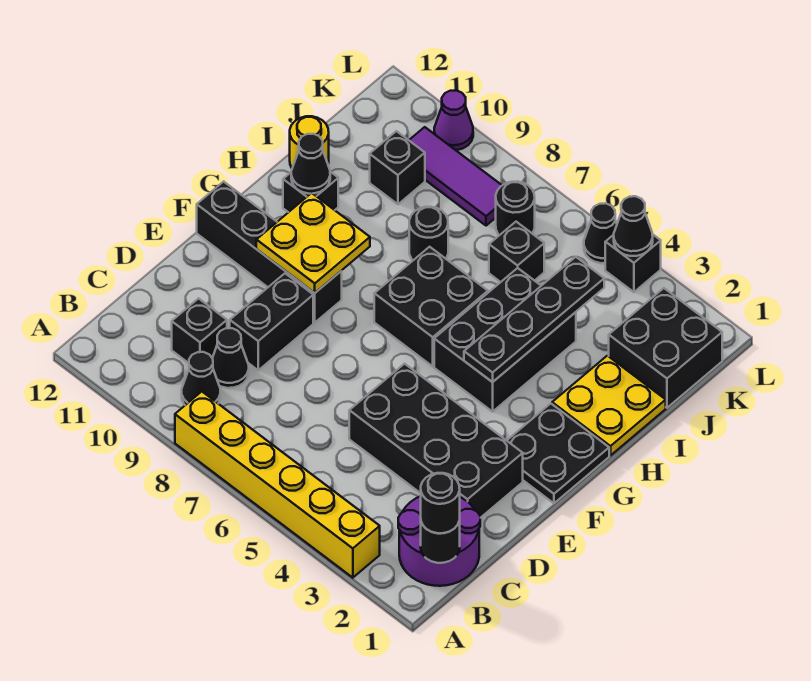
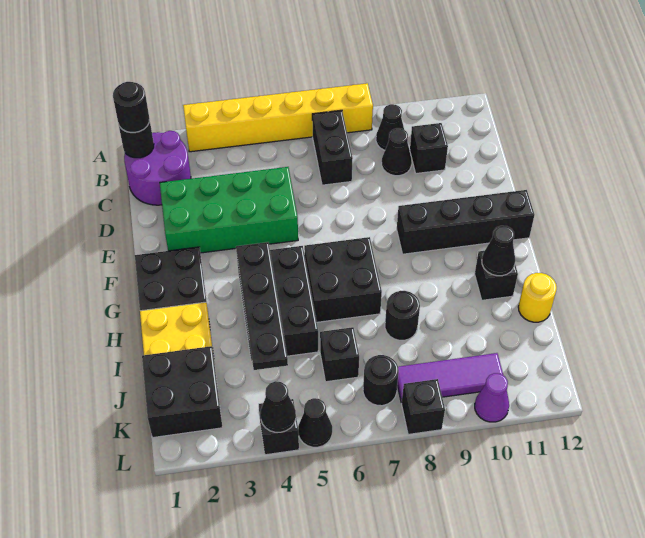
black 2x4 brick [349,364,523,518] -> green 2x4 brick [160,167,298,253]
black 1x2 brick [230,273,313,370] -> black 1x2 brick moved to [312,110,353,185]
yellow 2x2 plate [256,193,370,293] -> none
black 1x1 brick [370,131,425,204] -> black 1x1 brick moved to [402,379,445,434]

